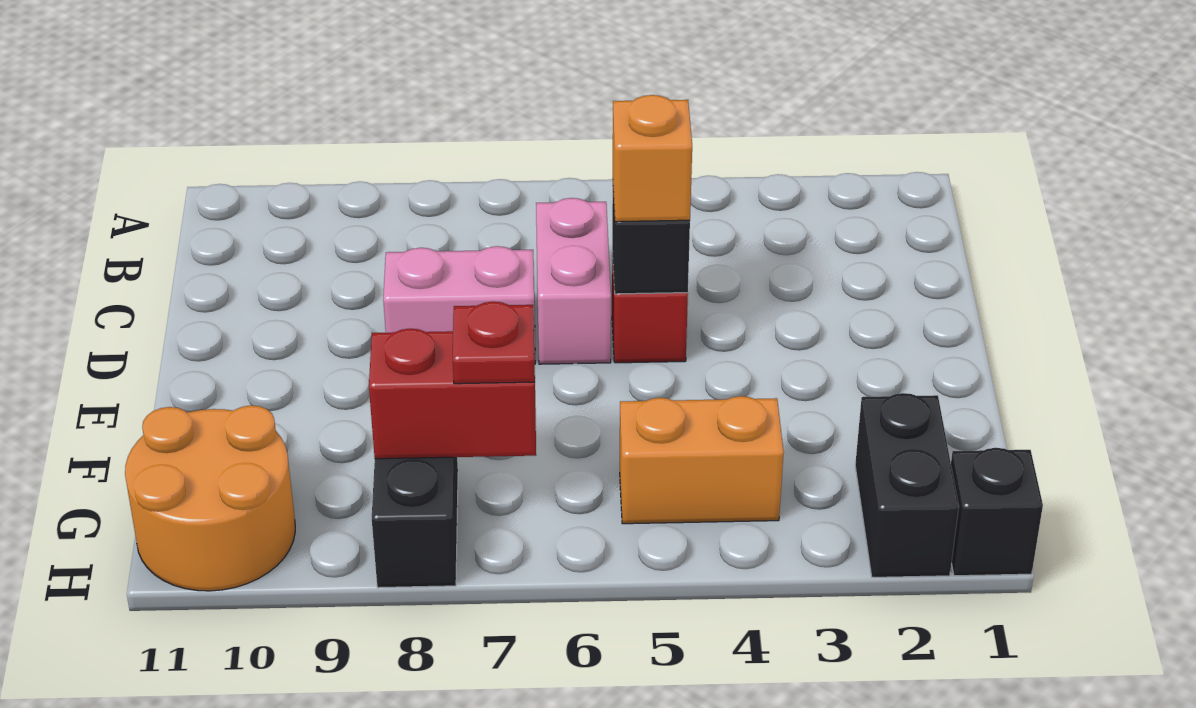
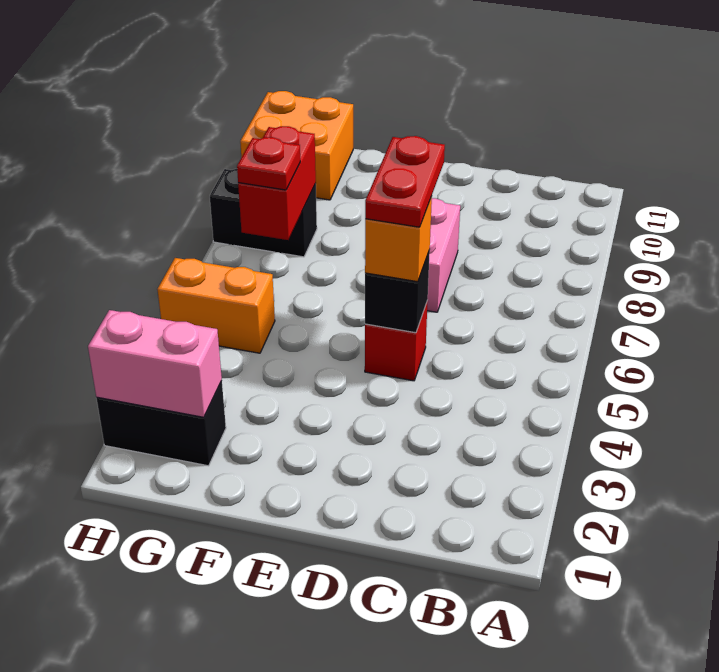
pink 1x2 brick [536,198,611,364] -> pink 1x2 brick moved to [88,310,222,417]
none -> red 1x2 plate [365,136,445,227]
orange 1x2 brick [620,396,784,524] -> orange 1x2 brick turned to [157,258,275,353]
orange 2x2 round brick [125,405,295,591] -> orange 2x2 brick [240,91,353,200]
black 1x1 brick [951,448,1043,576] -> none

